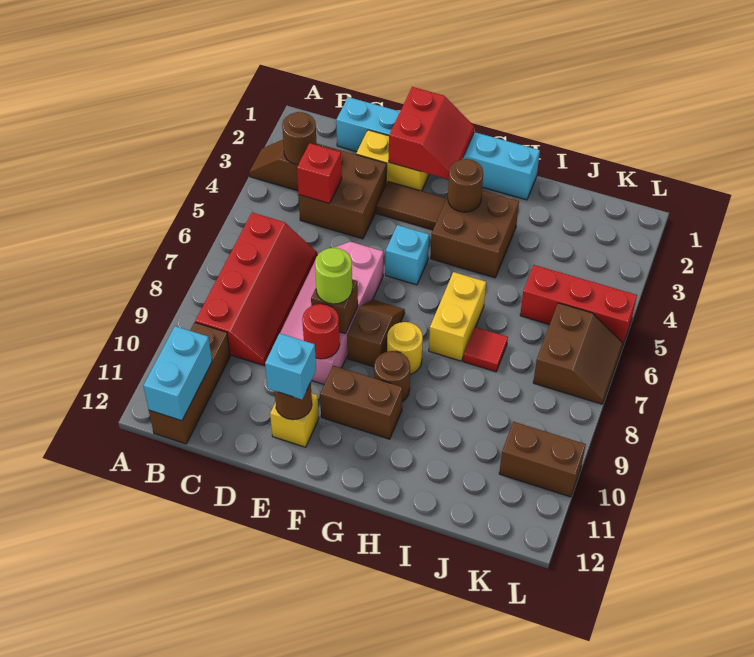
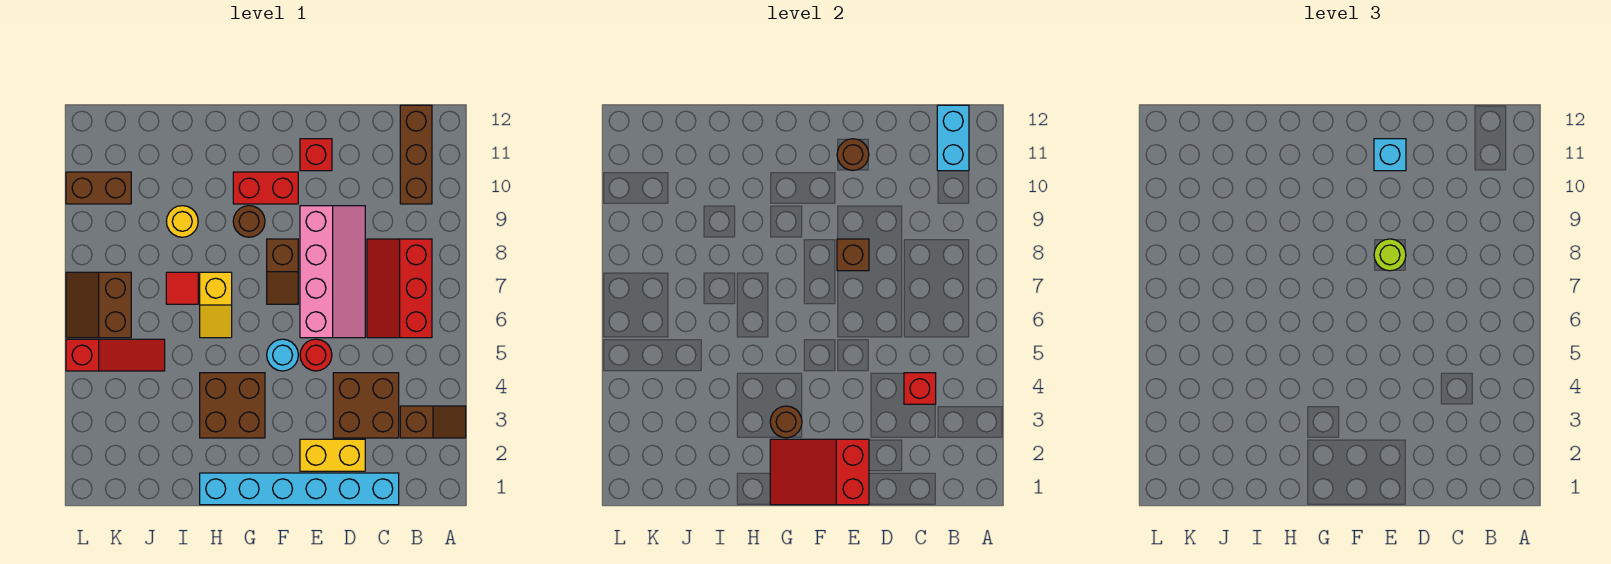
brown 1x1 round brick [282,112,317,164] -> none
red 2x4 slope [195,213,317,366] -> red 2x3 slope [367,239,432,338]
red 2x2 slope [389,87,475,179] -> red 2x3 slope [770,439,869,505]
brown 1x2 tile [377,182,447,230] -> none
red 1x1 round brick [302,304,340,359] -> red 1x1 round brick moved to [300,339,332,371]
yellow 1x1 brick [270,393,319,447] -> red 1x1 brick [300,139,332,171]
cyan 1x1 brick [385,225,429,285] -> cyan 1x1 round brick [267,339,298,371]
brown 1x2 brick [320,366,402,439] -> red 1x2 brick [233,172,298,204]
yellow 1x1 round brick [387,322,423,374] -> yellow 1x1 round brick moved to [166,206,198,237]
yellow 1x2 brick [429,272,486,361] -> yellow 1x2 slope [200,272,232,338]
red 1x3 brick [520,265,637,343] -> red 1x3 slope [66,339,165,371]

